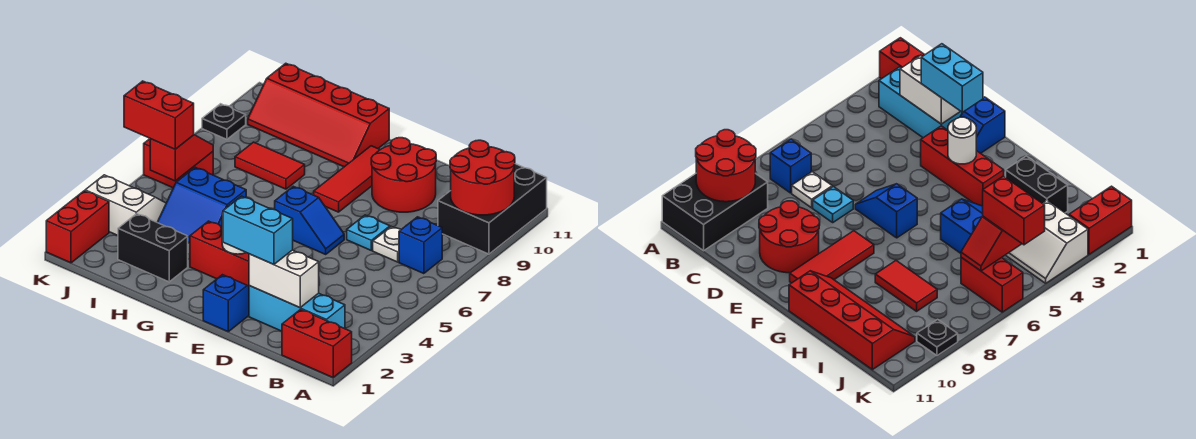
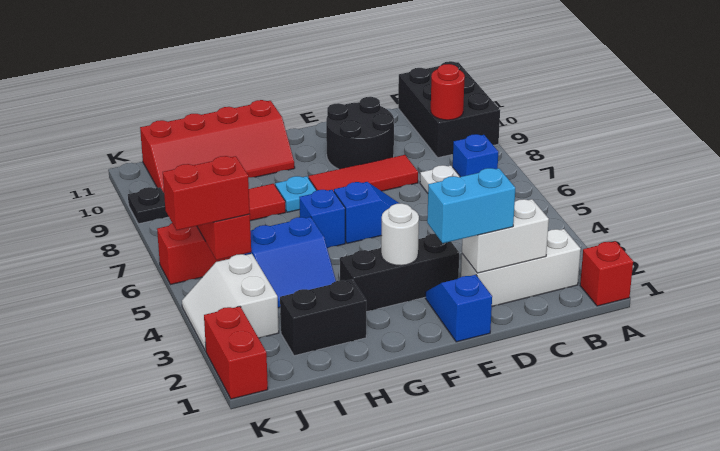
red 1x2 brick [282,309,352,378] -> red 1x1 brick [580,241,633,306]
red 2x2 round brick [450,140,515,215] -> red 1x1 round brick [431,64,465,120]
cyan 1x3 brick [249,286,345,331] -> white 1x3 brick [461,229,581,306]
cyan 1x1 plate [347,215,390,250] -> cyan 1x1 plate moved to [275,176,317,212]
red 2x2 round brick [371,138,436,212] -> black 2x2 round brick [326,97,394,169]
red 1x3 brick [190,221,249,286] -> black 1x3 brick [340,234,459,312]
red 1x3 tile [314,146,380,212] -> red 1x3 tile turned to [309,155,418,191]
none -> blue 1x1 brick [299,190,345,248]
white 2x2 slope [85,175,166,235] -> white 2x2 slope turned to [182,254,279,351]

